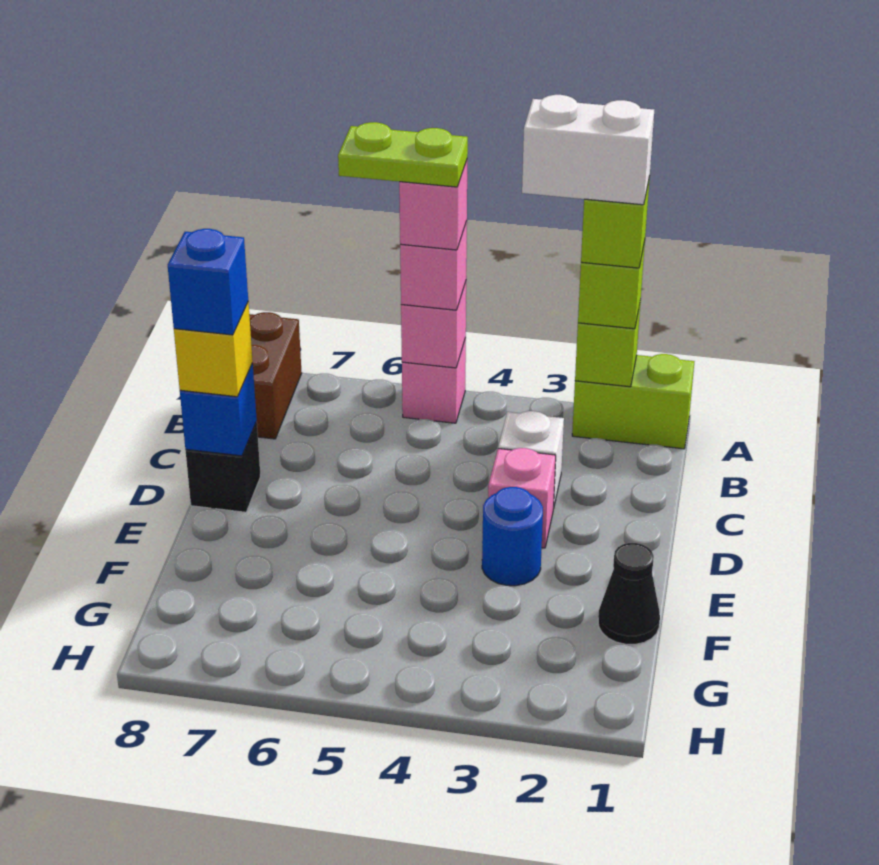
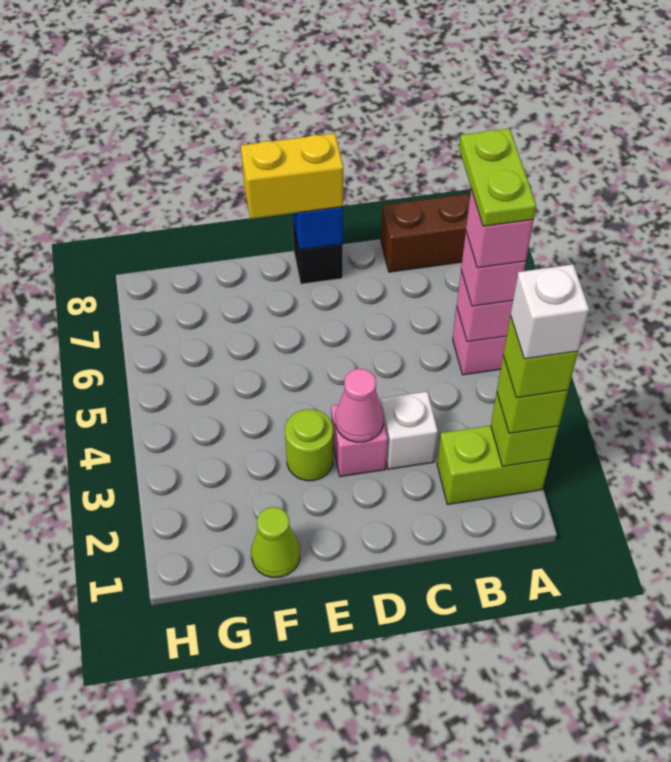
lime 1x2 brick [572,354,694,449] -> lime 1x2 brick turned to [437,426,550,504]
white 1x2 brick [522,95,654,205] -> white 1x1 brick [511,264,589,359]
none -> pink 1x1 cone [335,369,384,442]
yellow 1x1 brick [174,302,253,397] -> yellow 1x2 brick [241,133,343,219]
blue 1x1 brick [168,229,248,335] -> none
blue 1x1 round brick [482,487,543,586] -> lime 1x1 round brick [285,409,333,481]
black 1x1 cone [598,543,660,644] -> lime 1x1 cone [251,507,300,577]

